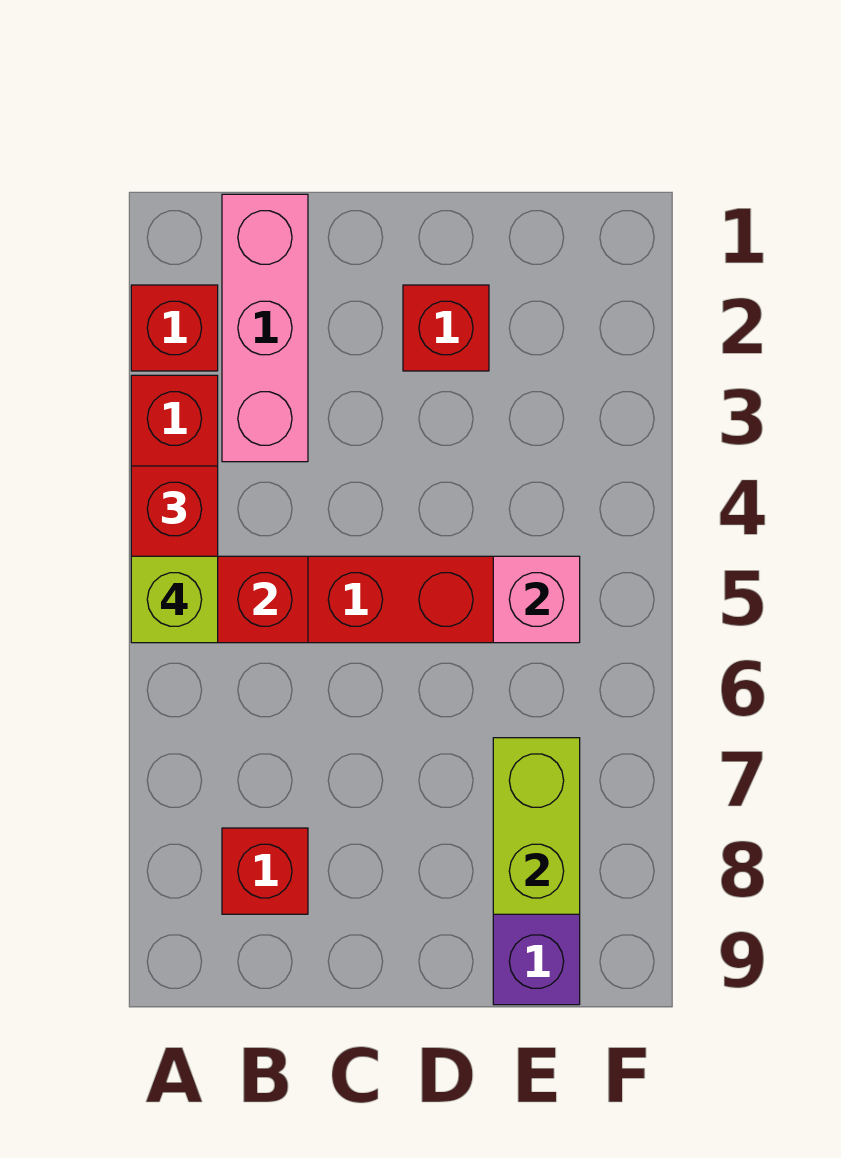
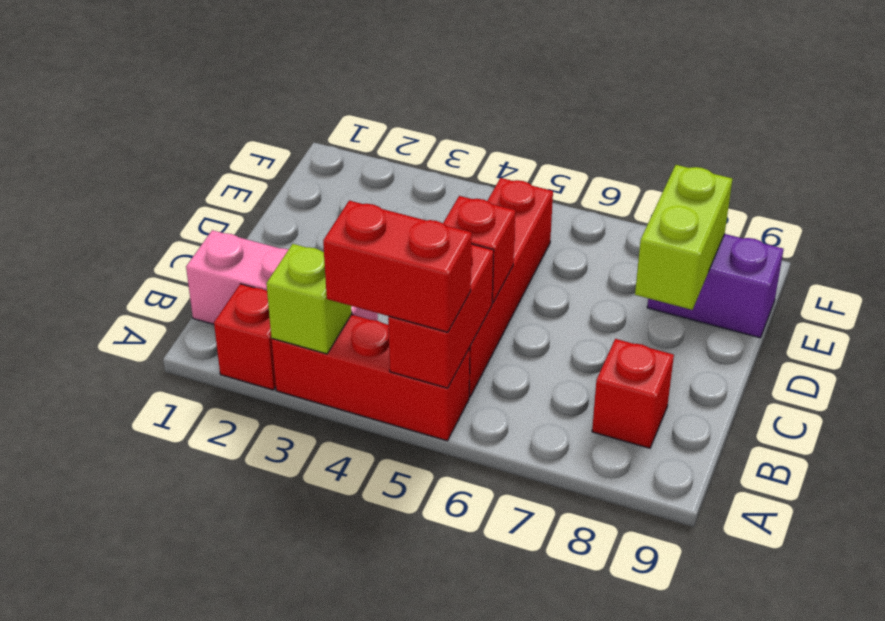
lime 1x1 brick [131,556,218,643] -> lime 1x1 brick moved to [266,244,352,354]
red 1x1 brick [403,285,489,371] -> red 1x1 brick moved to [443,196,515,303]
pink 1x1 brick [493,556,580,643] -> none
lime 1x2 brick [493,738,580,914] -> lime 1x2 brick turned to [635,165,732,310]

